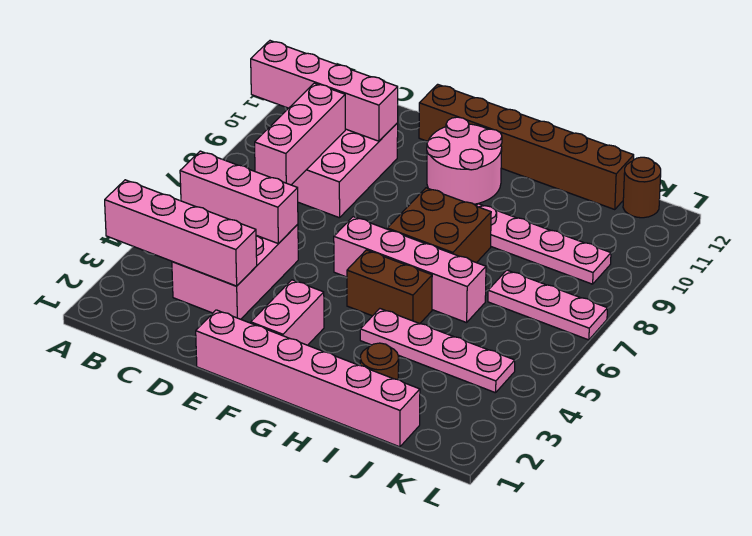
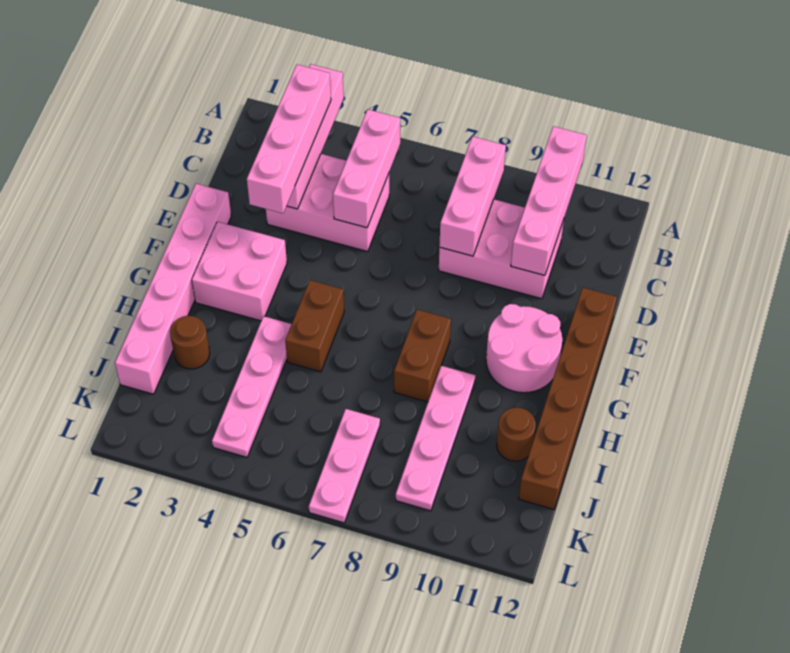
pink 1x3 brick [255,83,345,185] -> pink 1x3 brick turned to [439,137,506,256]
pink 1x2 brick [251,280,324,345] -> pink 2x2 brick [192,222,287,321]
pink 1x4 brick [334,217,486,323] -> pink 1x4 brick moved to [247,65,331,213]
brown 2x2 brick [387,188,491,263] -> brown 1x2 brick [394,310,451,402]
brown 1x1 round brick [623,157,661,218] -> brown 1x1 round brick moved to [497,407,536,461]

